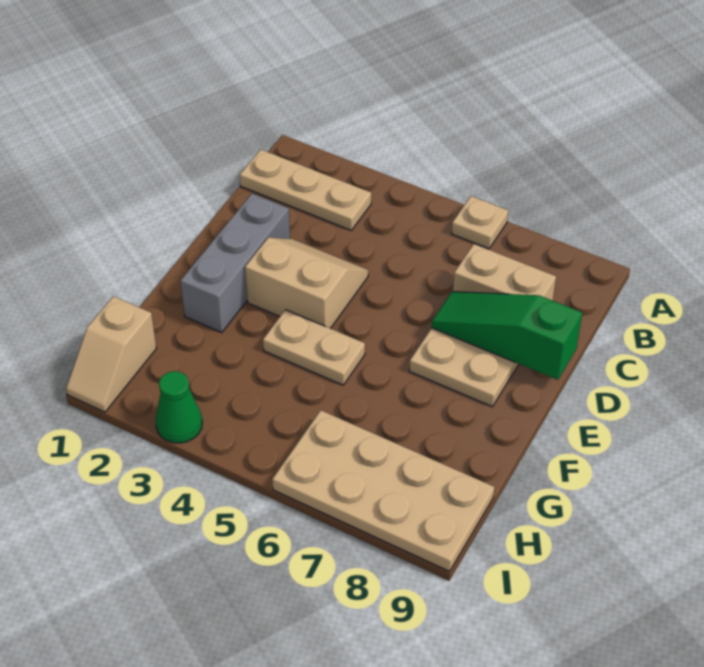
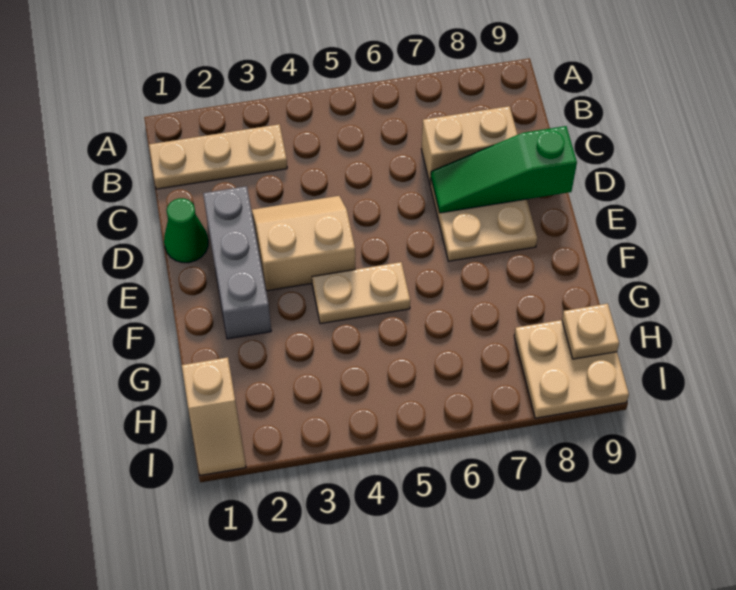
tan 1x1 plate [452,196,508,249] -> tan 1x1 plate moved to [562,304,619,359]
tan 2x4 plate [272,410,494,571] -> tan 2x2 plate [514,320,629,418]
green 1x1 cone [156,371,202,443] -> green 1x1 cone moved to [164,198,208,263]

